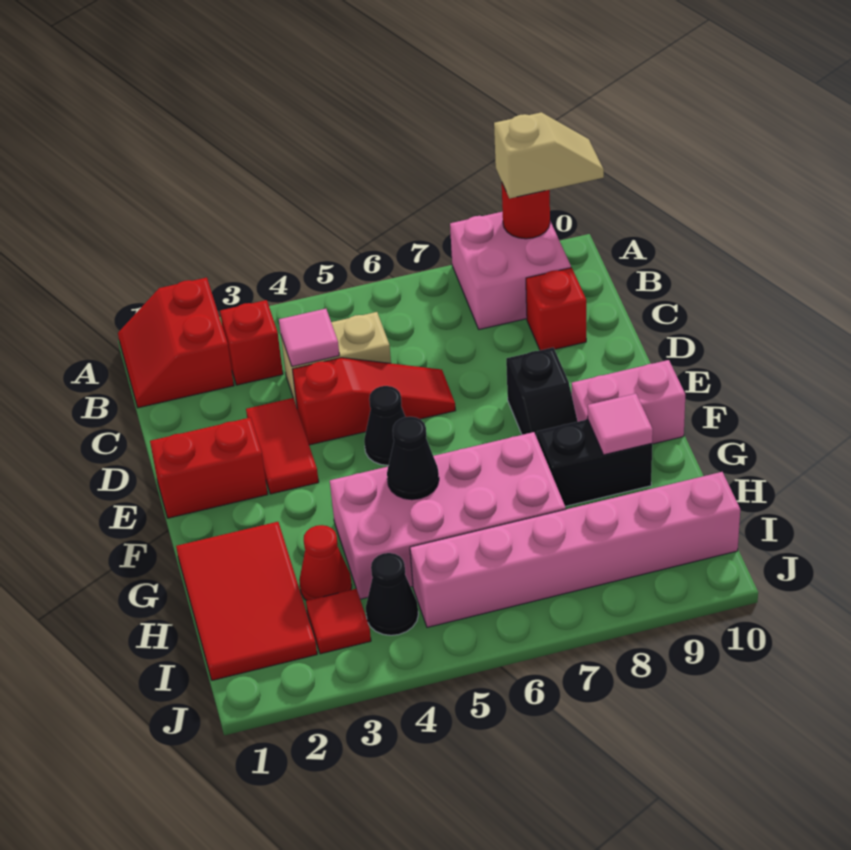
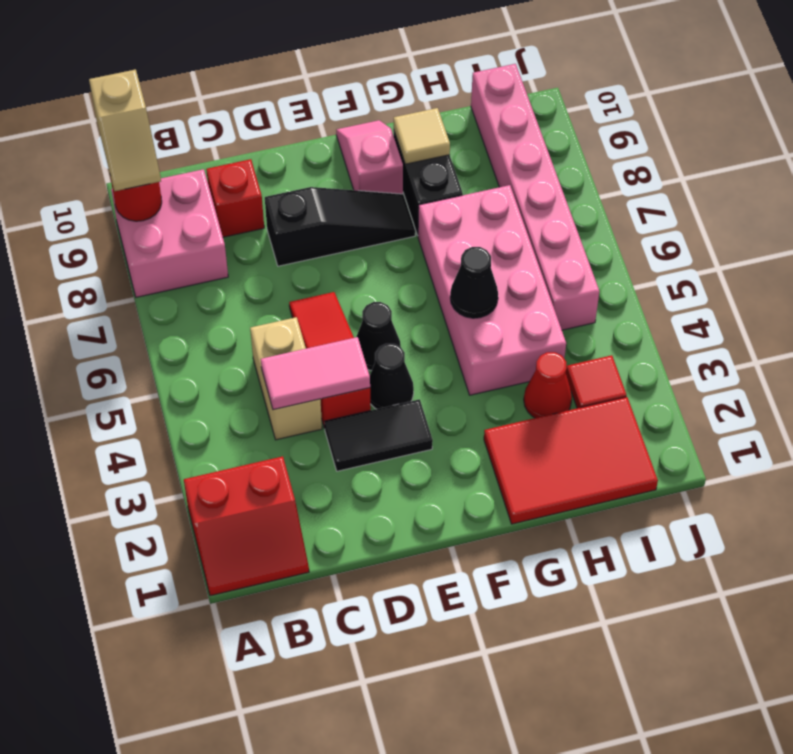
tan 1x2 slope [494,112,604,199] -> tan 1x2 slope turned to [89,69,161,191]
red 1x1 brick [220,300,283,385] -> none
pink 1x1 tile [279,309,339,367] -> pink 1x2 tile [261,337,370,410]
red 1x2 tile [246,398,319,494] -> black 1x2 tile [324,399,433,471]
red 1x2 brick [150,418,268,518] -> none
black 1x2 slope [506,348,578,437] -> black 1x3 slope [265,187,415,266]
pink 1x2 brick [572,360,685,444] -> pink 1x2 slope [336,120,403,194]
pink 1x1 tile [588,394,653,455] -> tan 1x1 tile [394,108,450,164]
black 1x1 cone [366,553,418,635] -> black 1x1 cone moved to [370,344,414,409]

